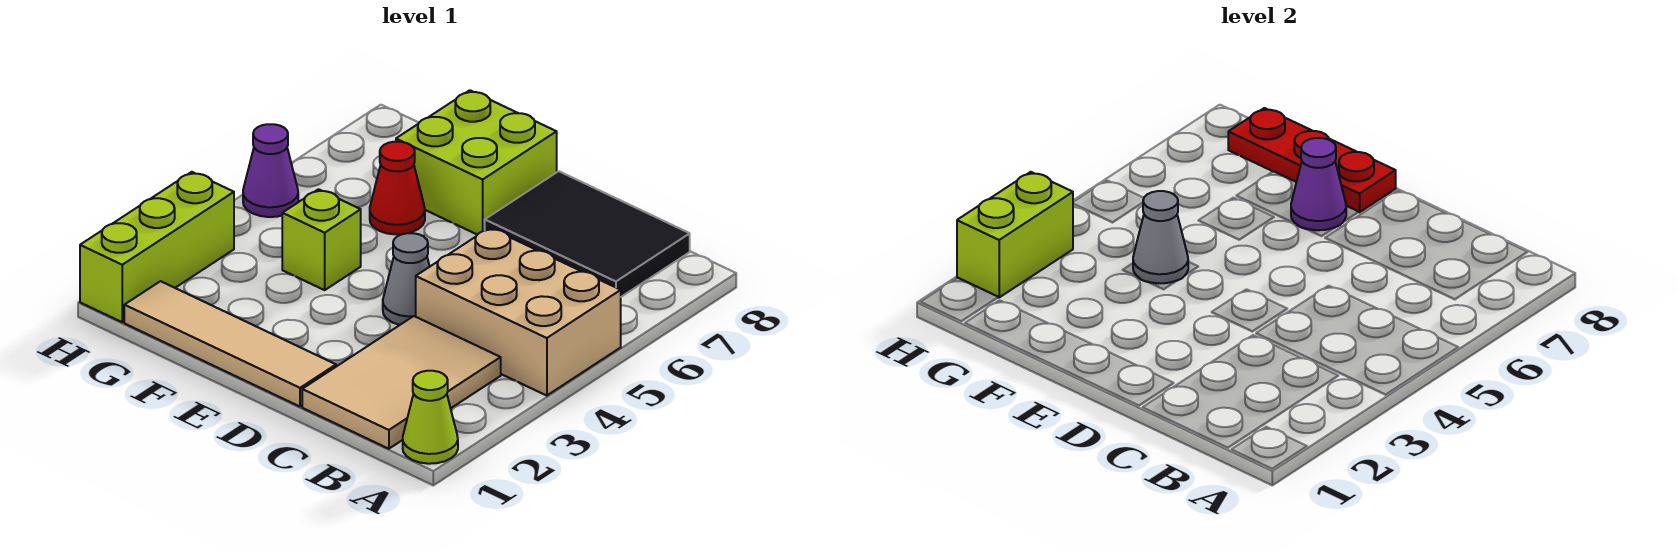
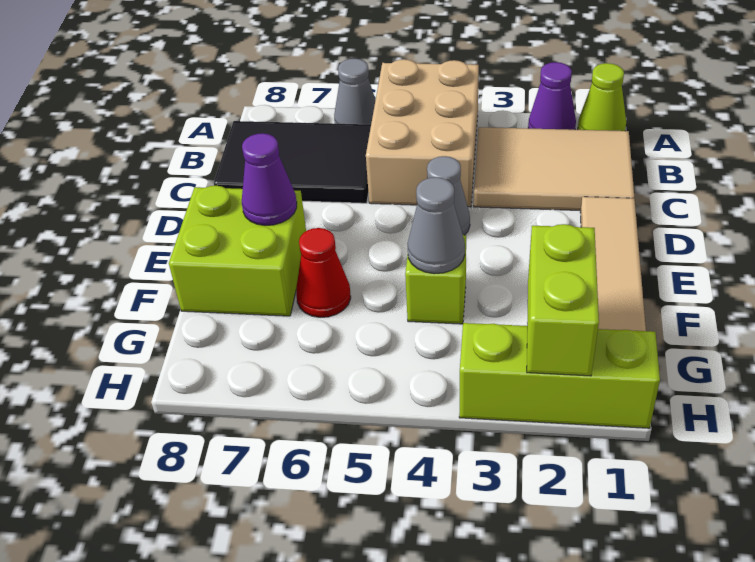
none -> grey 1x1 cone [334,59,375,124]
black 2x3 tile [485,171,690,297] -> black 2x3 tile turned to [214,121,371,203]
red 1x3 plate [1228,108,1396,212] -> none
lime 1x2 brick [957,172,1073,297] -> lime 1x2 brick turned to [527,224,599,376]
purple 1x1 cone [243,124,298,217] -> purple 1x1 cone moved to [528,62,576,130]

